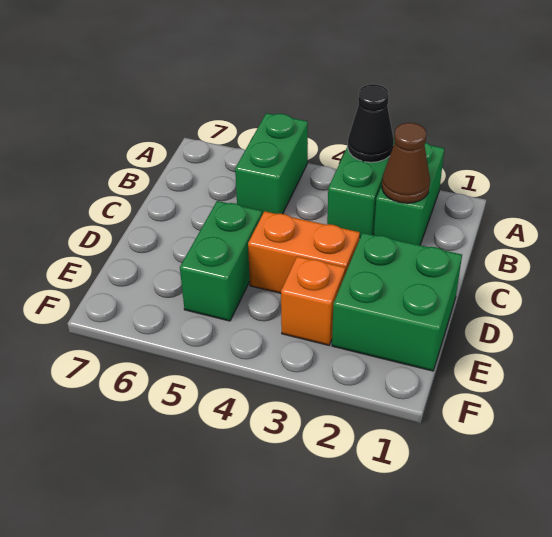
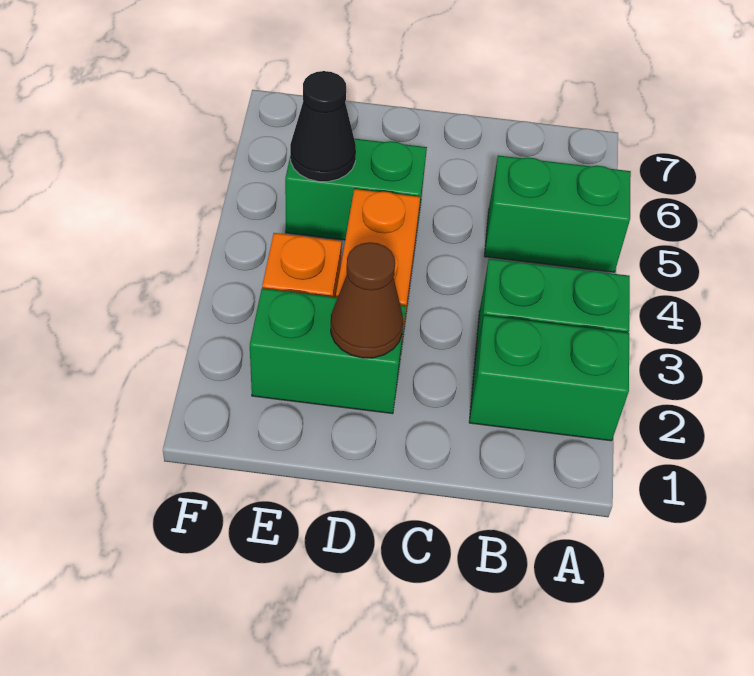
black 1x1 cone [348,84,394,162] -> black 1x1 cone moved to [290,71,356,182]
brown 1x1 cone [382,123,430,203] -> brown 1x1 cone moved to [331,242,403,358]
green 2x2 brick [332,233,462,371] -> green 1x2 brick [250,288,406,414]

